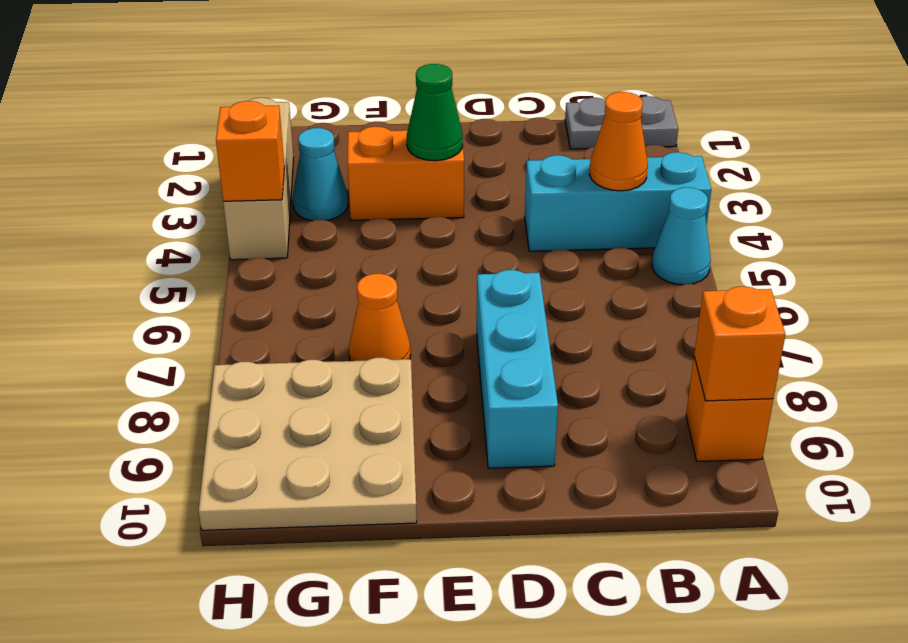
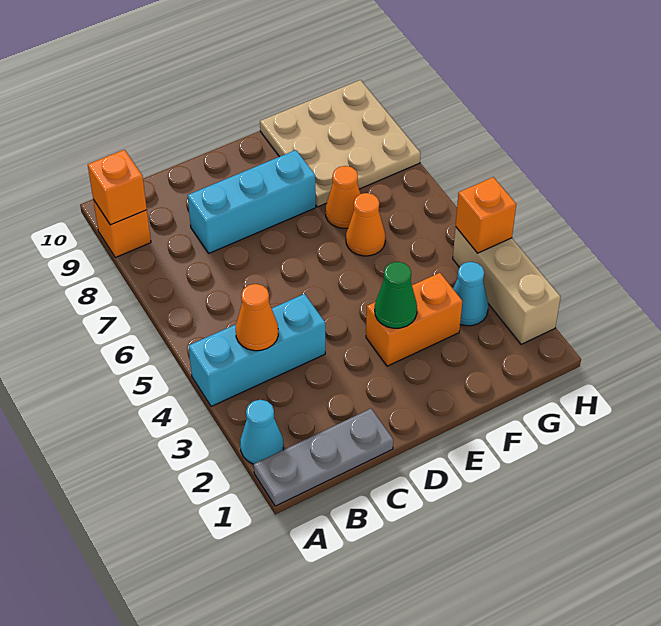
grey 1x2 plate [565,96,678,149] -> grey 1x3 plate [254,409,393,506]
cyan 1x1 cone [652,187,711,285] -> cyan 1x1 cone moved to [240,400,283,464]
cyan 1x3 brick [477,270,558,468] -> cyan 1x3 brick turned to [188,150,316,253]
none -> orange 1x1 cone [346,193,385,256]

